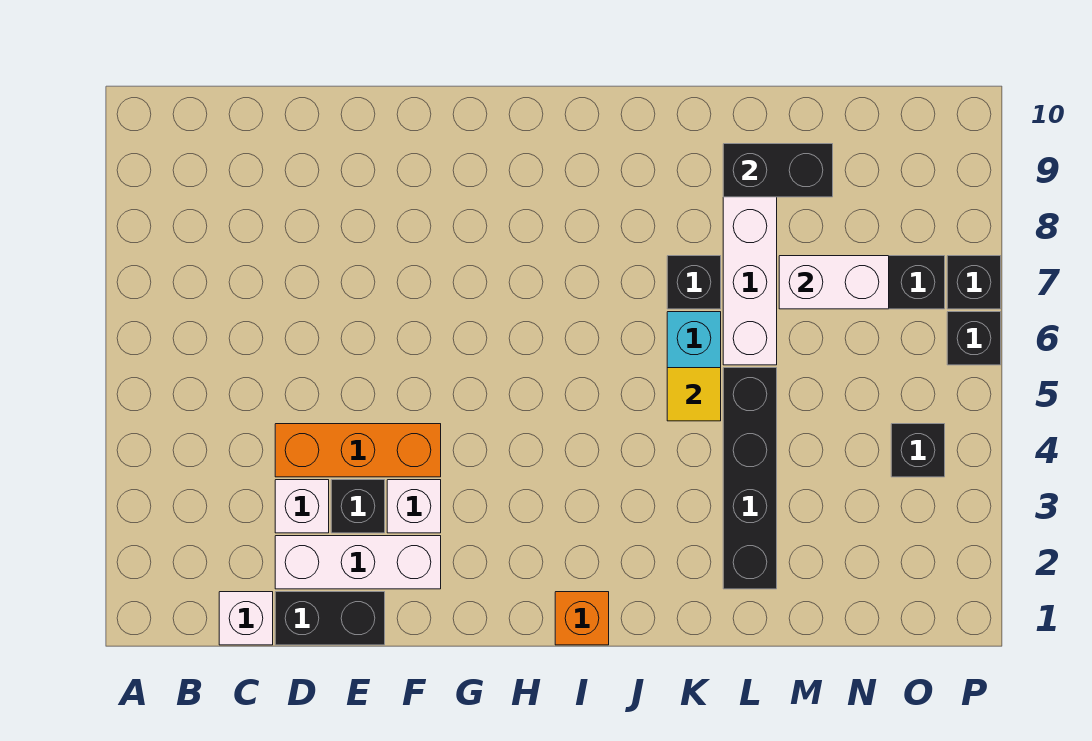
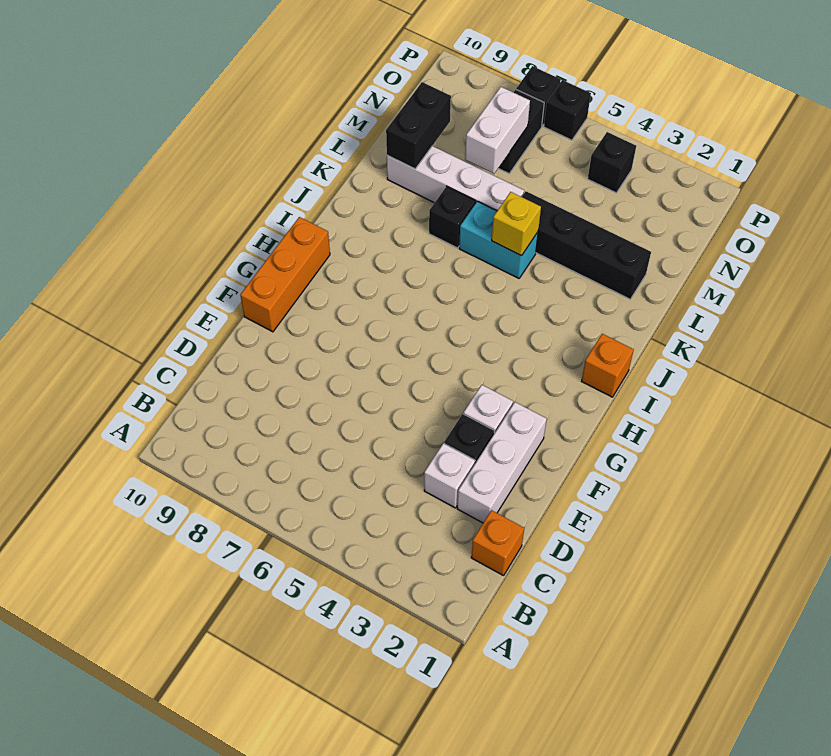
white 1x1 brick [219,592,273,645] -> orange 1x1 brick [471,510,524,576]
black 1x2 brick [275,592,385,645] -> none
orange 1x3 brick [275,424,441,477] -> orange 1x3 brick moved to [240,217,330,332]
yellow 1x1 tile [667,368,721,421] -> yellow 1x1 brick [492,192,541,256]

